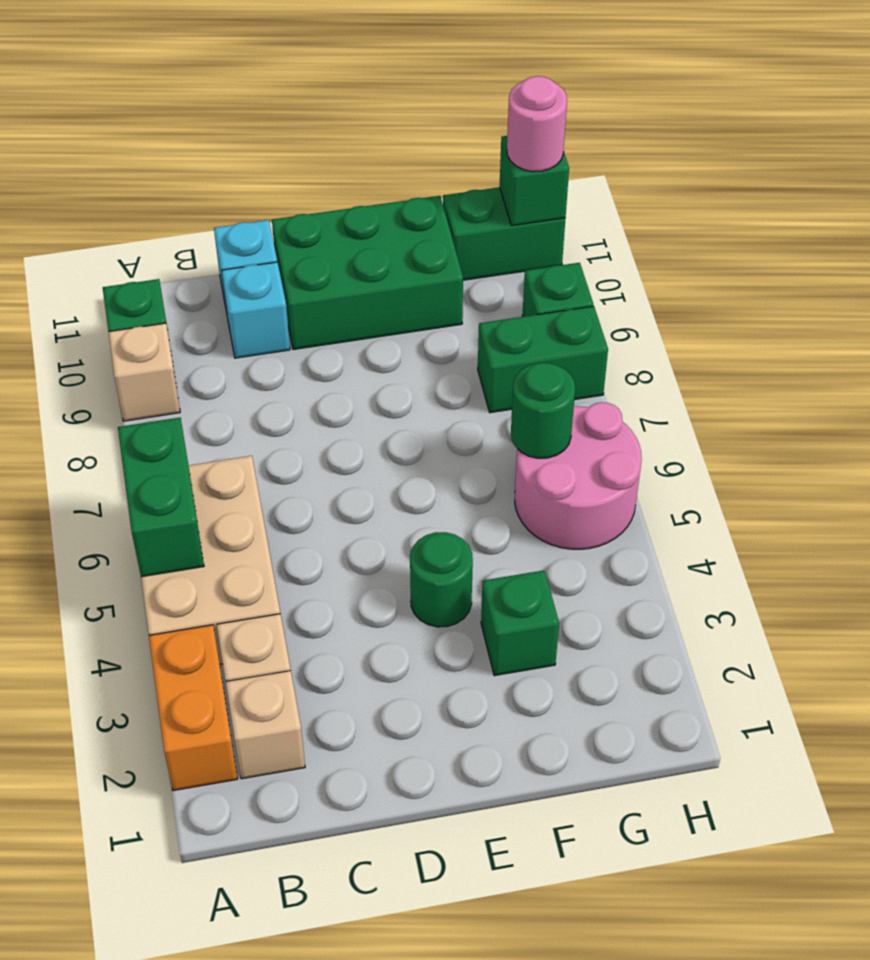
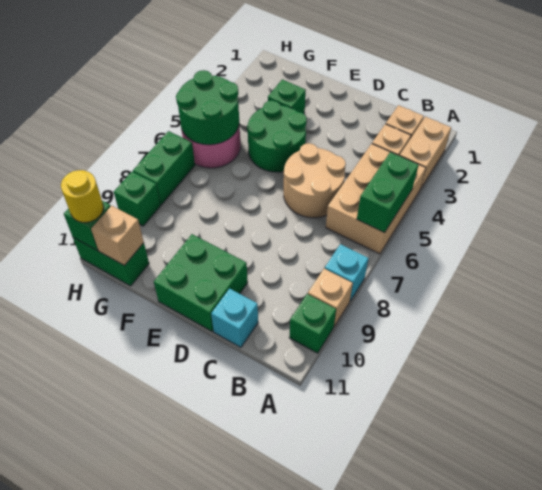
orange 1x2 brick [149,625,238,791] -> tan 1x2 brick [400,117,451,188]
none -> tan 2x2 round brick [284,143,346,218]
cyan 1x1 brick [222,262,290,358] -> cyan 1x1 brick moved to [325,244,369,301]
green 2x3 brick [272,196,463,350] -> green 2x2 brick [154,234,248,331]
green 1x1 round brick [410,532,473,627] -> green 2x2 round brick [247,101,307,172]
green 1x1 round brick [511,363,575,458] -> green 2x2 round brick [176,70,239,145]
green 1x2 brick [478,306,608,413] -> green 1x2 brick turned to [133,131,195,205]
none -> tan 1x1 brick [91,206,144,266]
pink 1x1 round brick [507,76,567,172] -> yellow 1x1 round brick [61,170,103,222]

